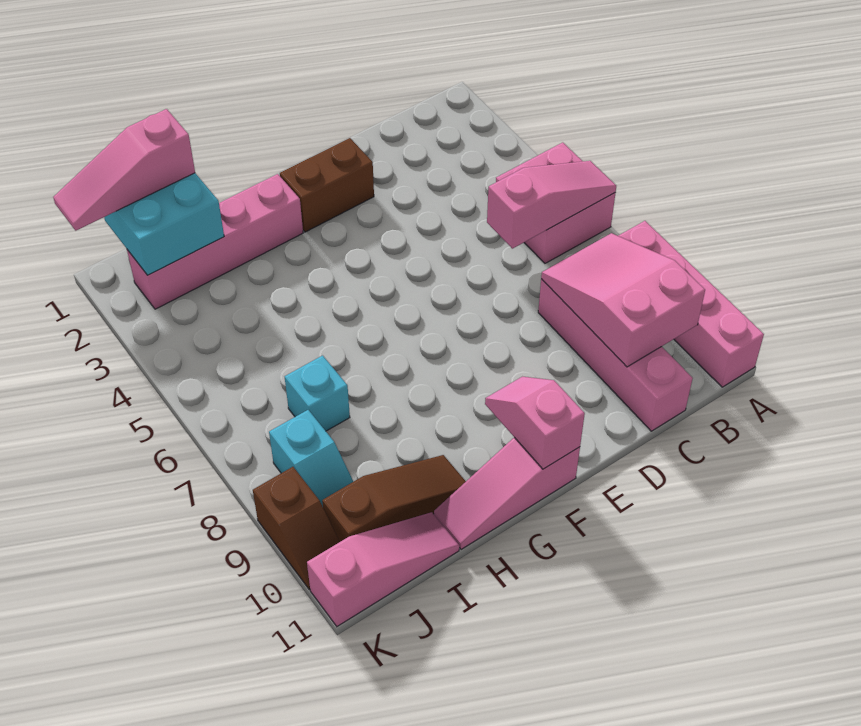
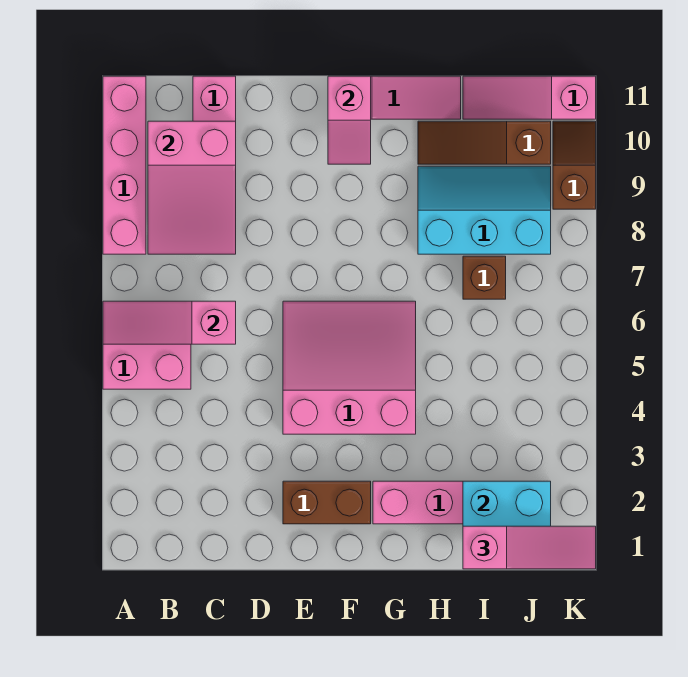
none -> pink 3x3 slope [283,301,416,434]
cyan 1x1 brick [285,356,350,431] -> brown 1x1 brick [463,256,506,299]
cyan 1x2 slope [269,410,353,507] -> cyan 2x3 slope [418,166,551,254]

